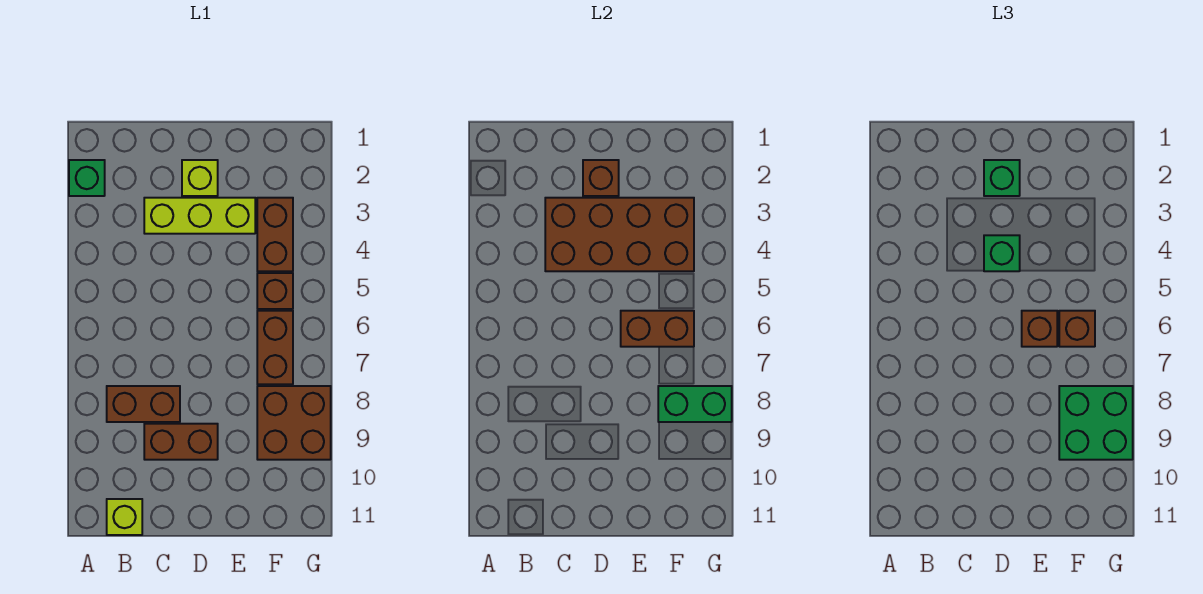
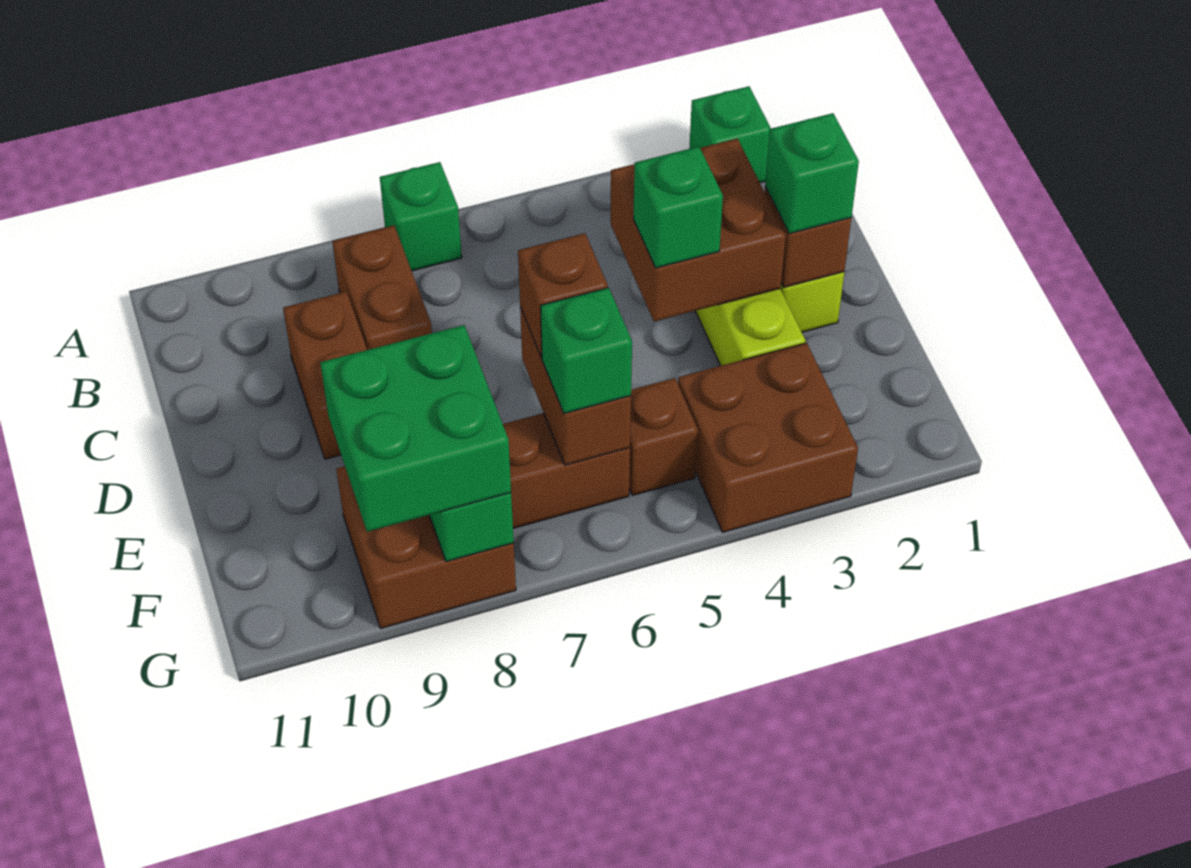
none -> green 1x1 brick [380,162,462,271]
lime 1x1 brick [107,499,142,535] -> none
brown 2x4 brick [545,198,694,271] -> brown 2x2 brick [611,139,786,321]
brown 1x2 brick [257,198,293,271] -> brown 2x2 brick [678,343,858,532]
brown 1x1 brick [1059,311,1095,347] -> green 1x1 brick [541,288,632,413]

